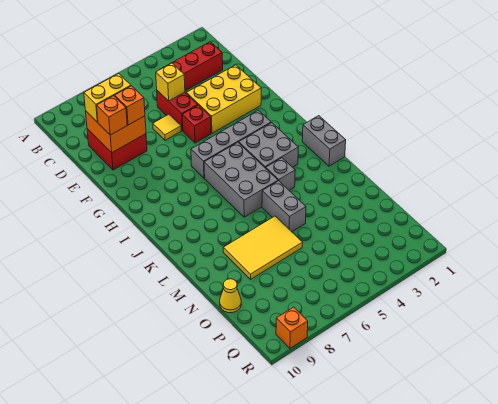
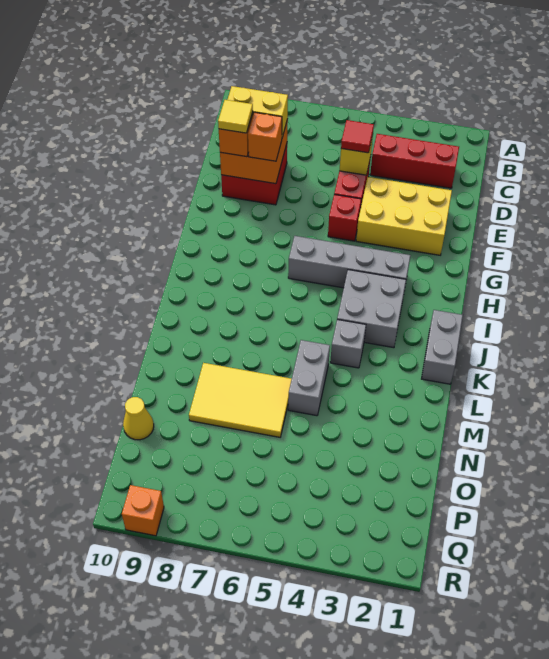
none -> red 1x1 tile [341,120,374,153]
yellow 1x1 tile [153,114,181,140] -> yellow 1x1 tile moved to [218,100,253,133]
grey 2x3 brick [204,142,278,217] -> none

